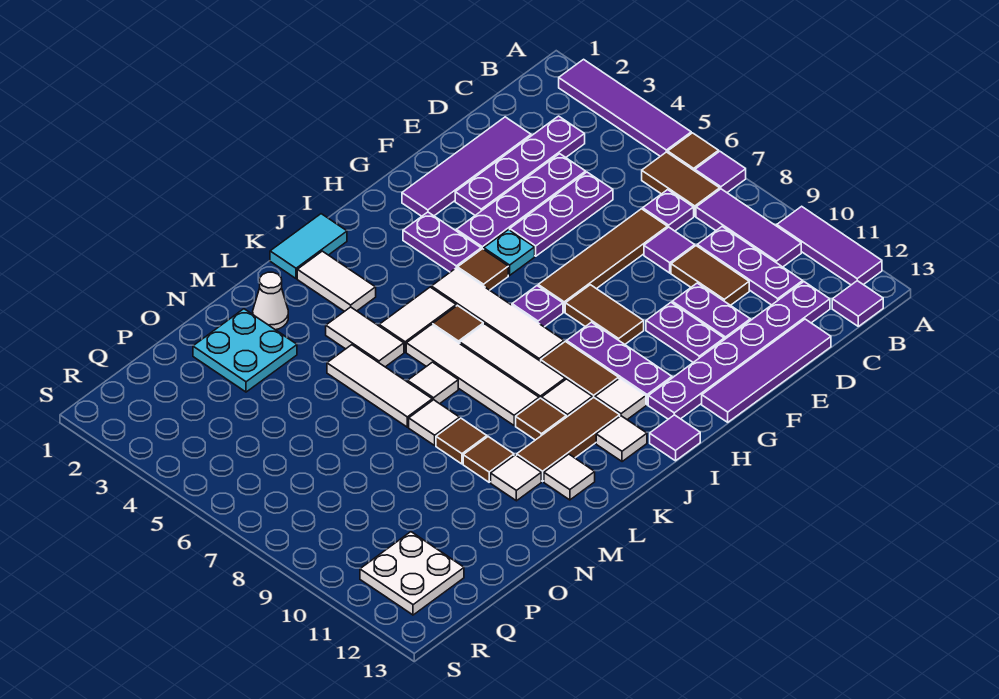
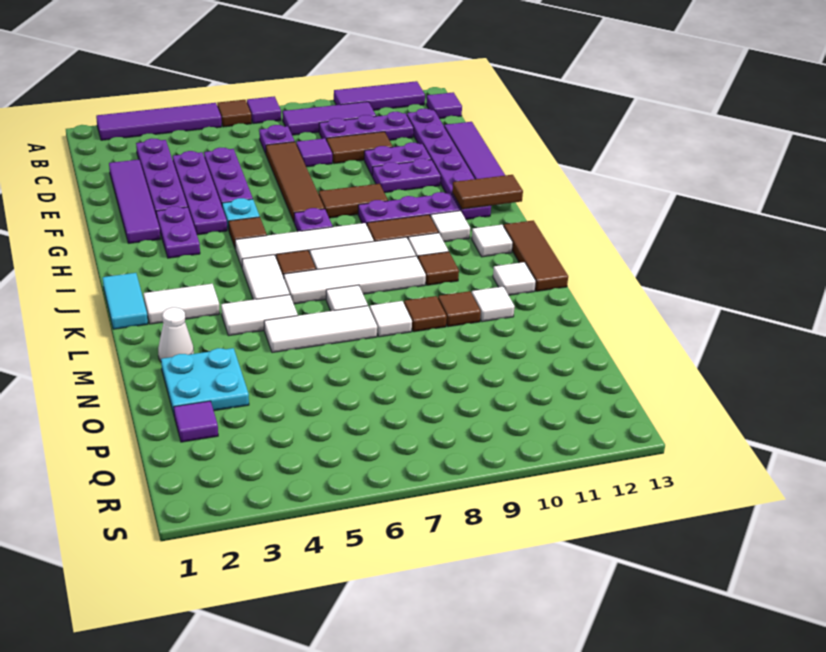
brown 1x2 tile [642,152,720,216] -> brown 1x2 tile moved to [452,175,523,209]
purple 1x2 plate [403,212,481,272] -> purple 1x2 plate turned to [156,206,200,258]
purple 1x1 tile [650,415,700,461] -> purple 1x1 tile moved to [174,401,218,442]
brown 1x3 tile [517,397,620,481] -> brown 1x3 tile moved to [504,220,568,291]
white 2x2 plate [360,532,464,615] -> none

